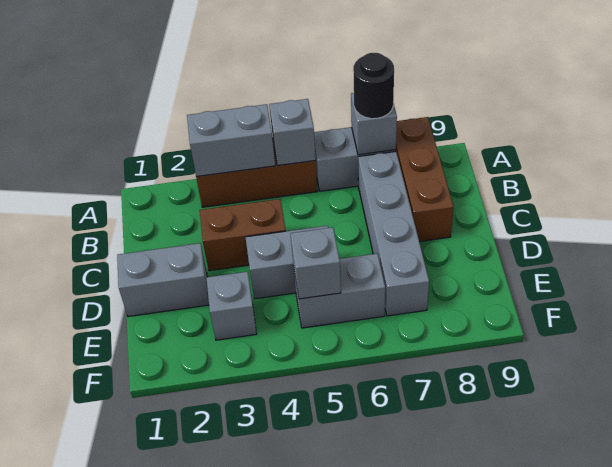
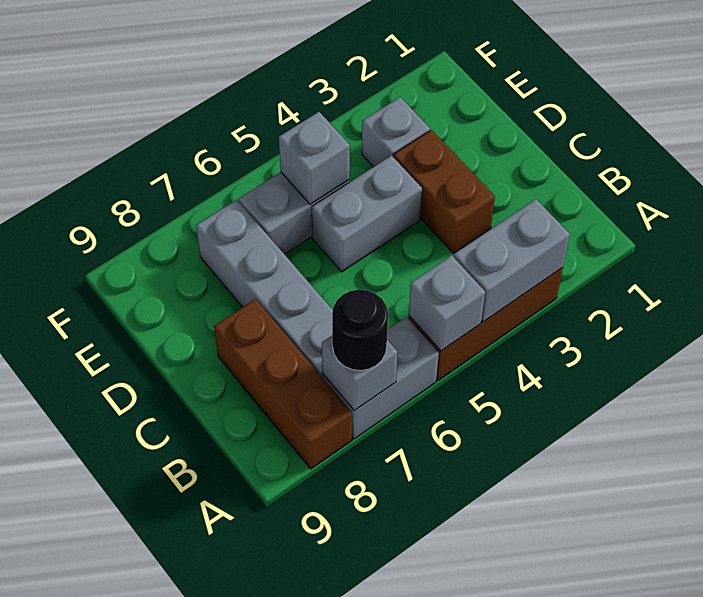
brown 1x2 brick [200,199,286,271] -> brown 1x2 brick turned to [394,130,495,253]
grey 1x2 brick [117,243,209,317] -> none

